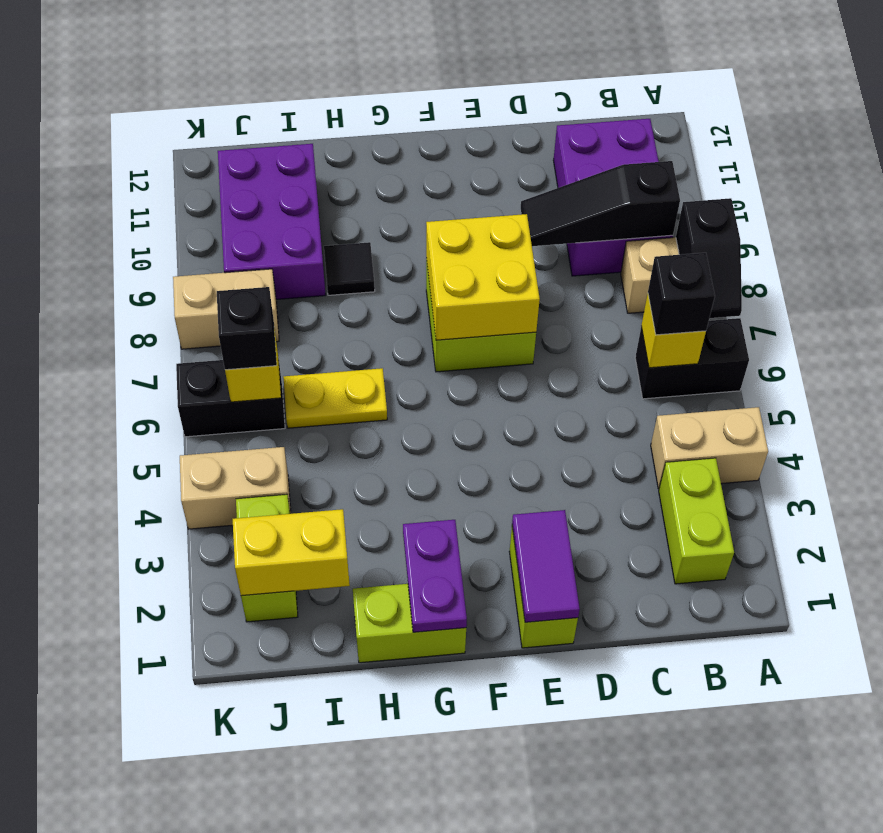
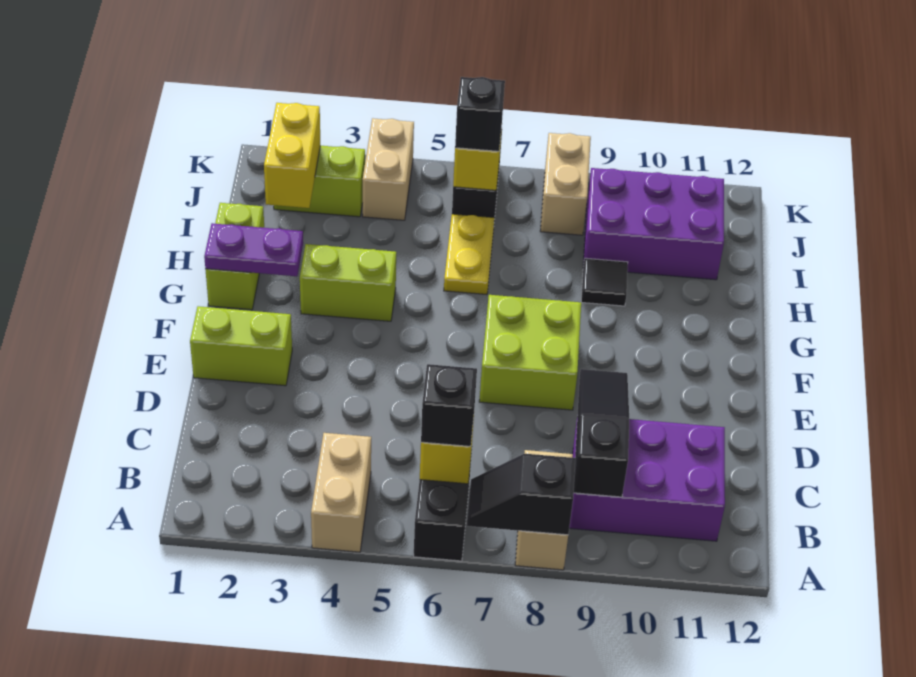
lime 1x2 brick [659,458,734,584] -> lime 1x2 brick moved to [300,244,396,321]
purple 1x2 tile [512,510,580,622] -> none
yellow 2x2 brick [426,214,540,340] -> none

